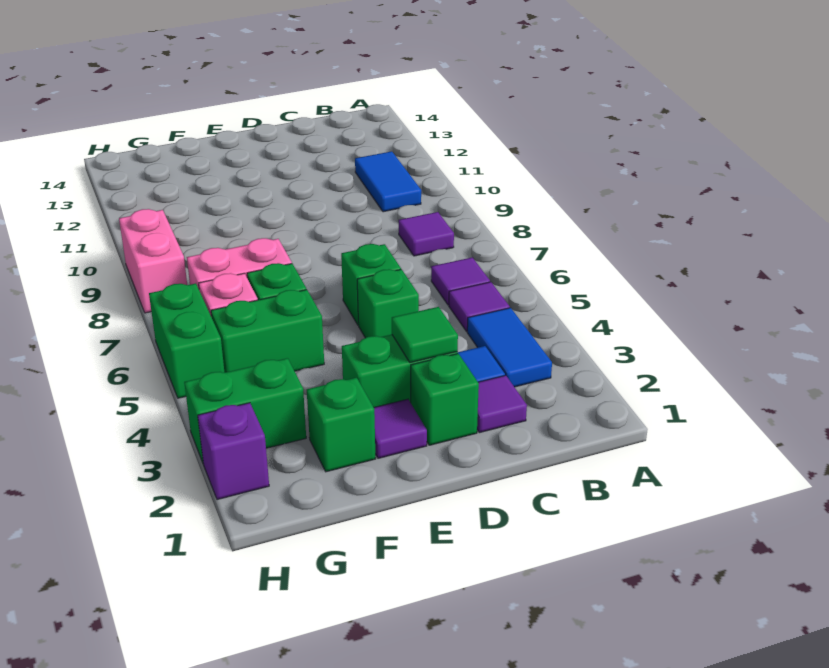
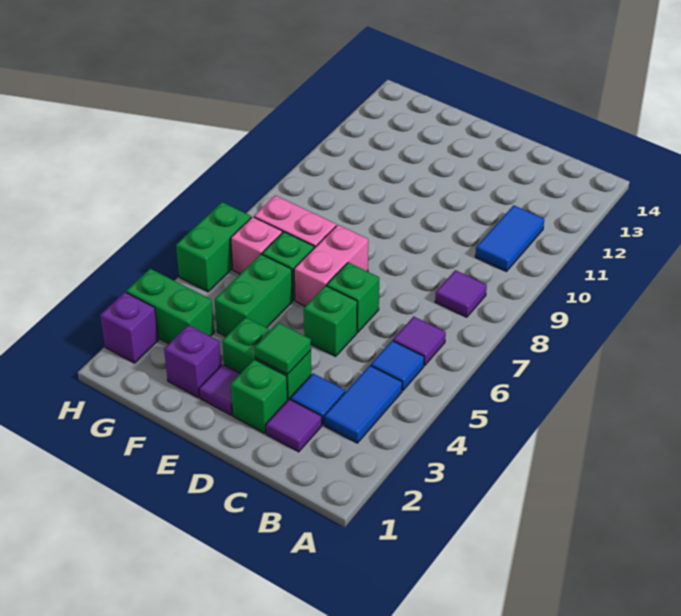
purple 1x1 tile [449,282,510,332] -> blue 1x1 tile [371,341,424,391]
green 1x1 brick [307,378,376,472] -> purple 1x1 brick [164,325,221,397]
green 1x2 brick [211,290,324,372] -> green 1x2 brick turned to [215,254,292,337]
pink 1x2 brick [119,209,187,313] -> pink 1x2 brick moved to [294,225,368,306]

